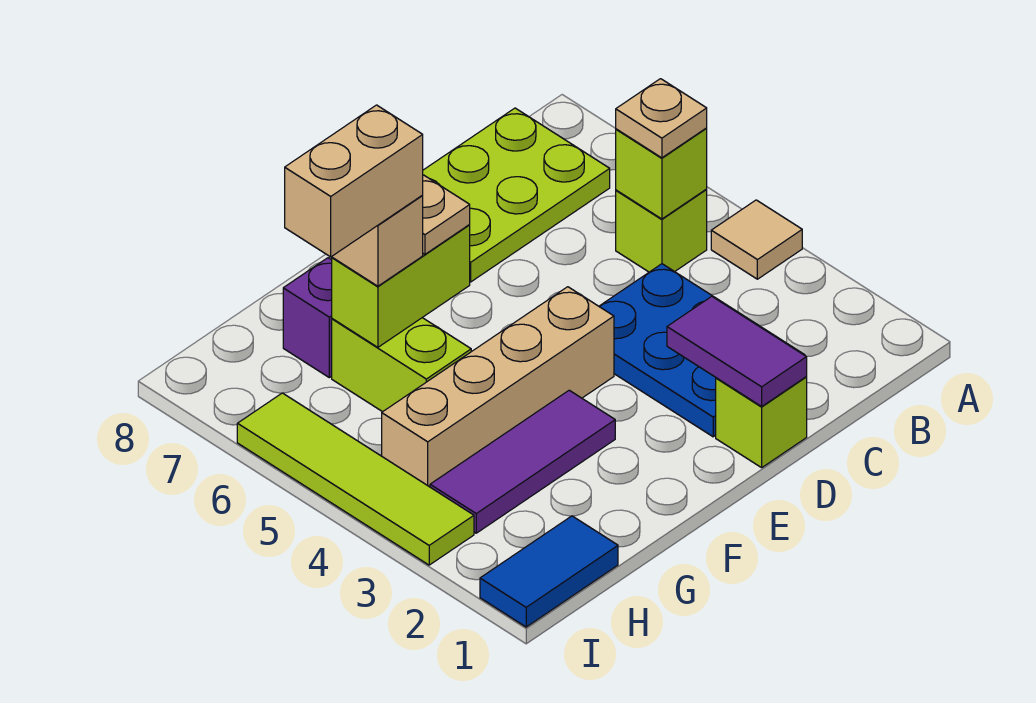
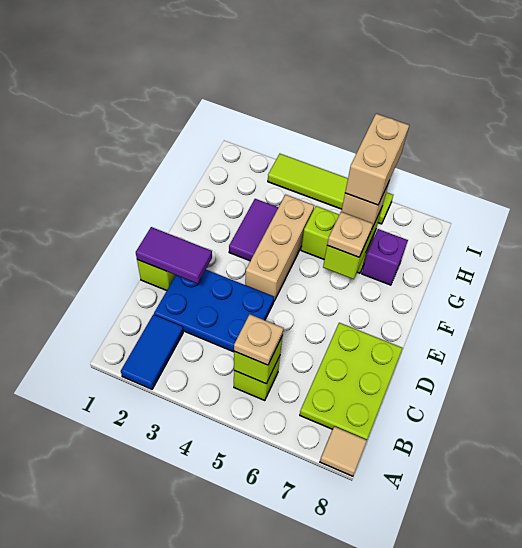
tan 1x1 tile [711,200,802,279] -> tan 1x1 tile moved to [320,426,367,476]
tan 1x4 brick [382,287,614,487] -> tan 1x3 brick [245,195,314,301]
purple 1x3 tile [430,390,615,533] -> purple 1x2 tile [229,199,278,261]
blue 1x2 tile [480,516,618,627] -> blue 1x2 tile moved to [121,314,183,389]

